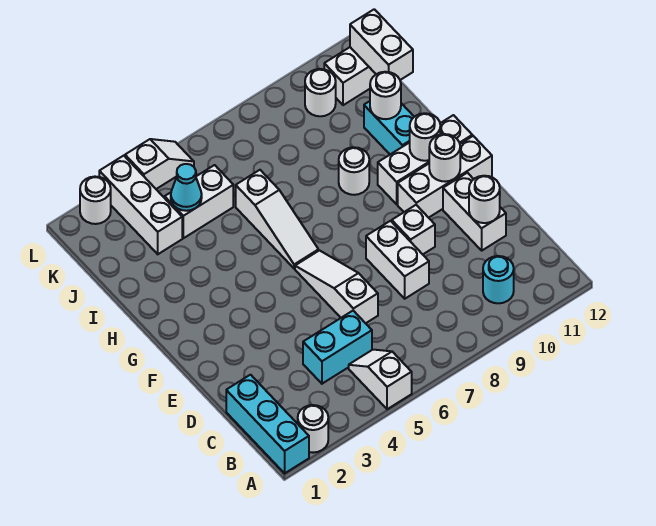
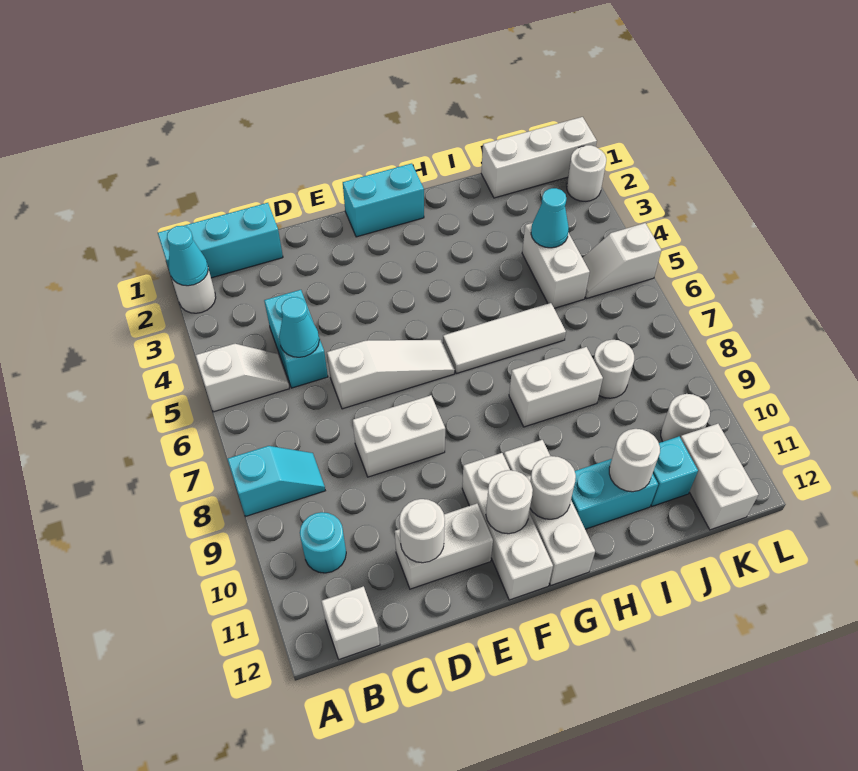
none -> cyan 1x1 cone [167,226,208,286]
none -> cyan 1x2 slope [228,446,325,516]
none -> cyan 1x1 cone [279,297,319,357]
white 1x1 brick [392,205,435,254] -> white 1x1 brick moved to [321,586,380,659]
none -> cyan 1x2 brick [343,163,424,237]
white 1x3 slope [236,170,318,269] -> white 1x3 tile [443,303,566,373]
white 1x1 round brick [339,147,369,195] -> white 1x1 round brick moved to [593,340,634,398]
white 1x3 brick [99,156,182,254] -> white 1x3 brick moved to [481,117,597,198]
none -> cyan 1x1 brick [651,437,698,506]
white 1x2 brick [350,9,413,80] -> white 1x2 brick moved to [509,347,603,427]
white 1x2 slope [125,139,194,189] -> white 1x2 slope turned to [582,223,661,299]

